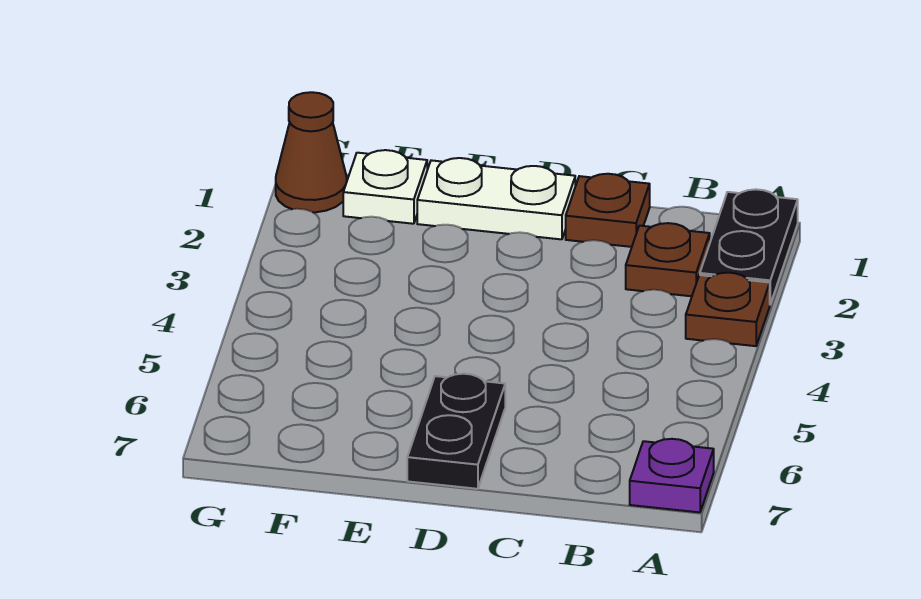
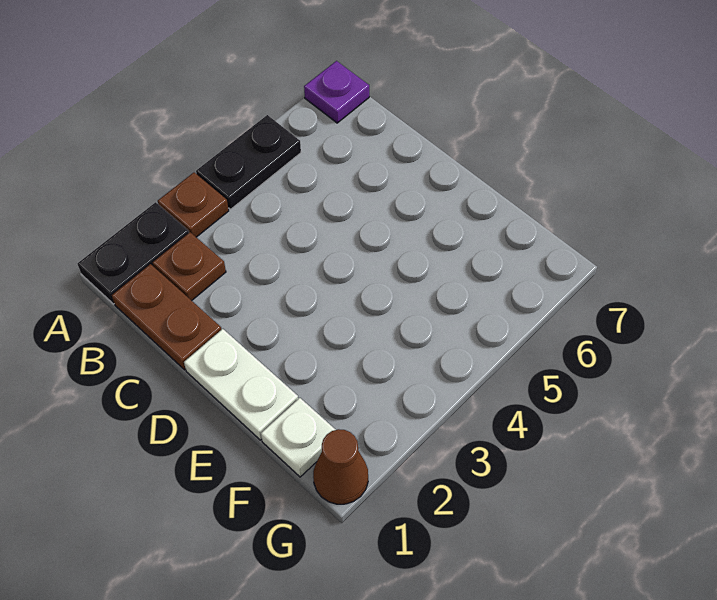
brown 1x1 plate [566,174,650,247] -> brown 1x2 plate [112,264,222,370]
black 1x2 plate [407,374,505,489] -> black 1x2 plate moved to [196,115,301,209]

